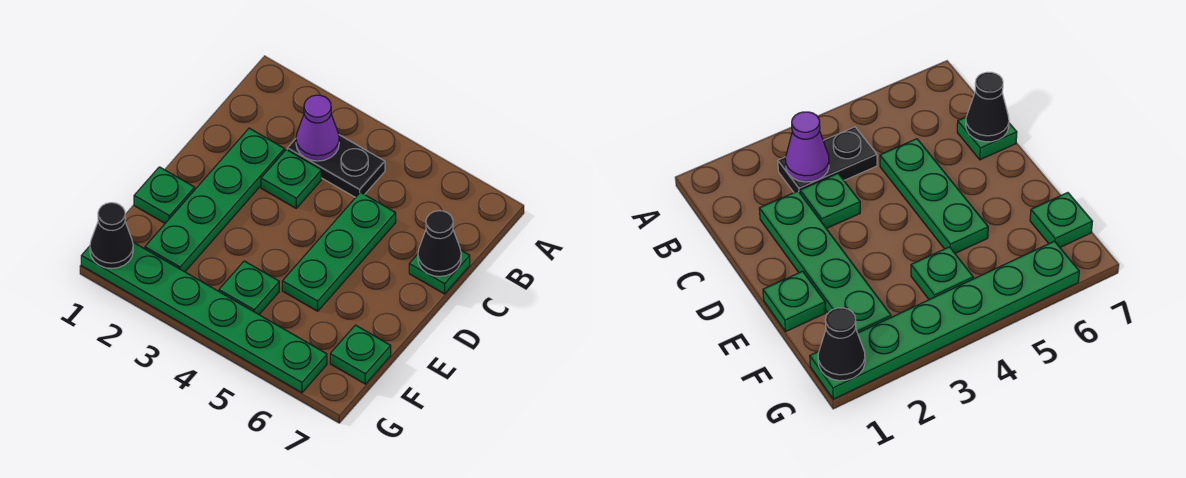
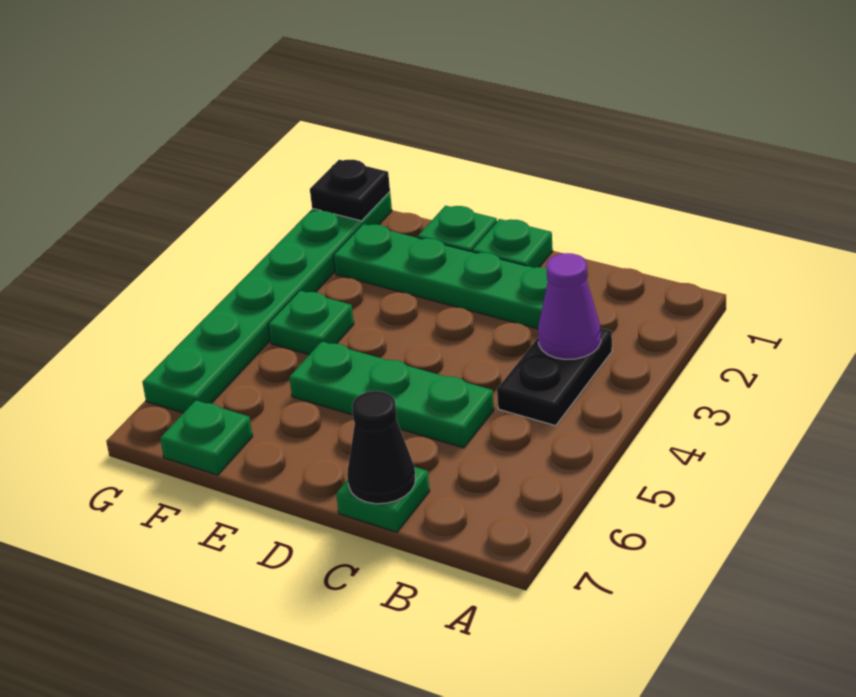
green 1x1 plate [261,150,321,208] -> green 1x1 plate moved to [472,219,553,268]
black 1x1 cone [90,203,133,268] -> black 1x1 plate [310,160,390,221]

